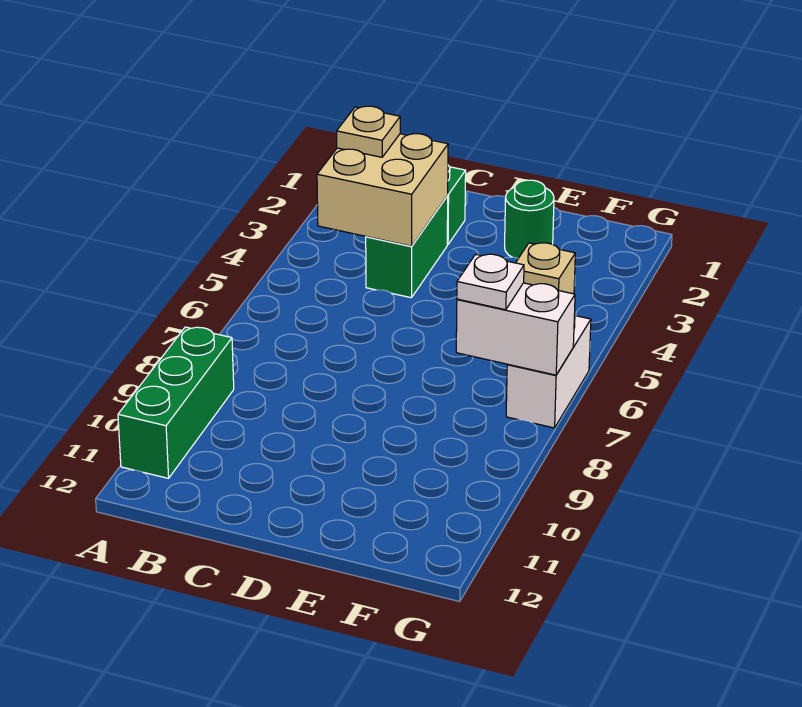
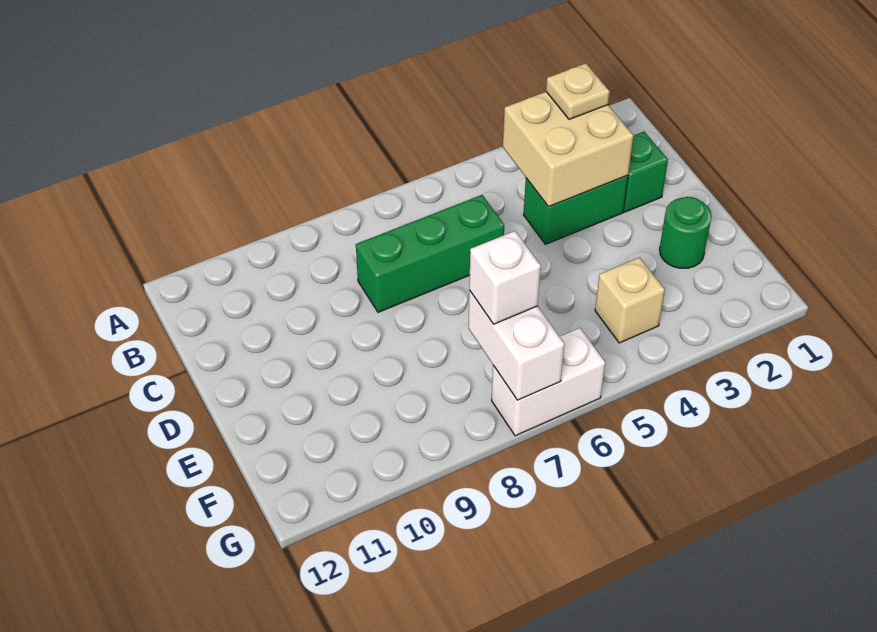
green 1x3 brick [118,327,234,478] -> green 1x3 brick moved to [356,195,504,312]
white 1x1 plate [457,254,524,310] -> white 1x1 brick [469,231,541,324]

